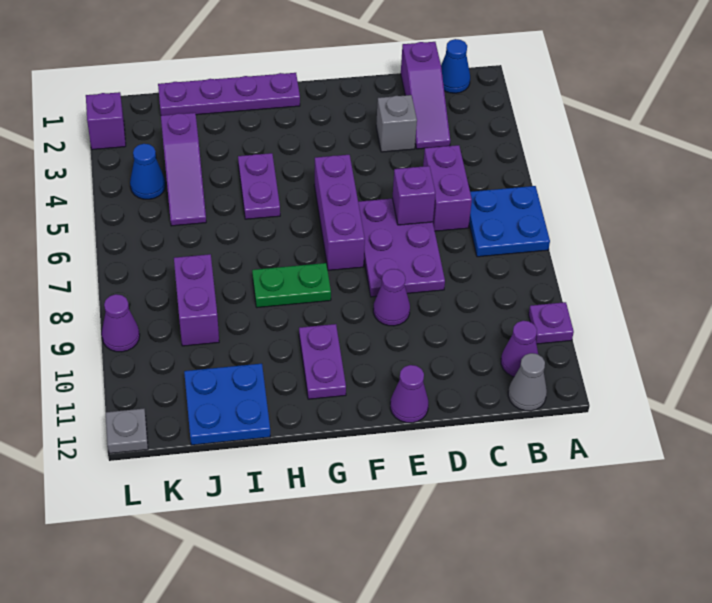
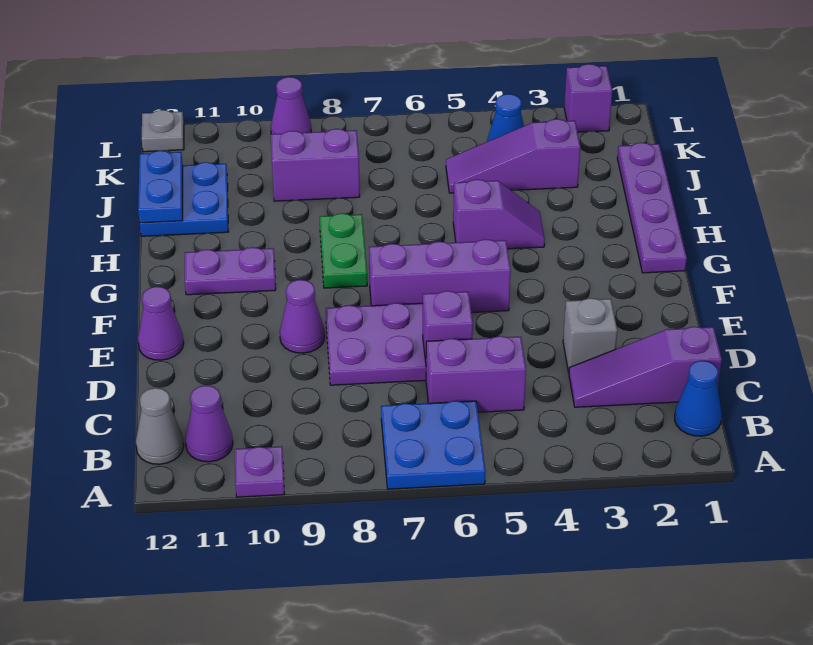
purple 1x2 plate [238,153,280,219] -> purple 1x2 slope [453,179,545,249]
none -> blue 1x2 plate [138,151,183,223]

